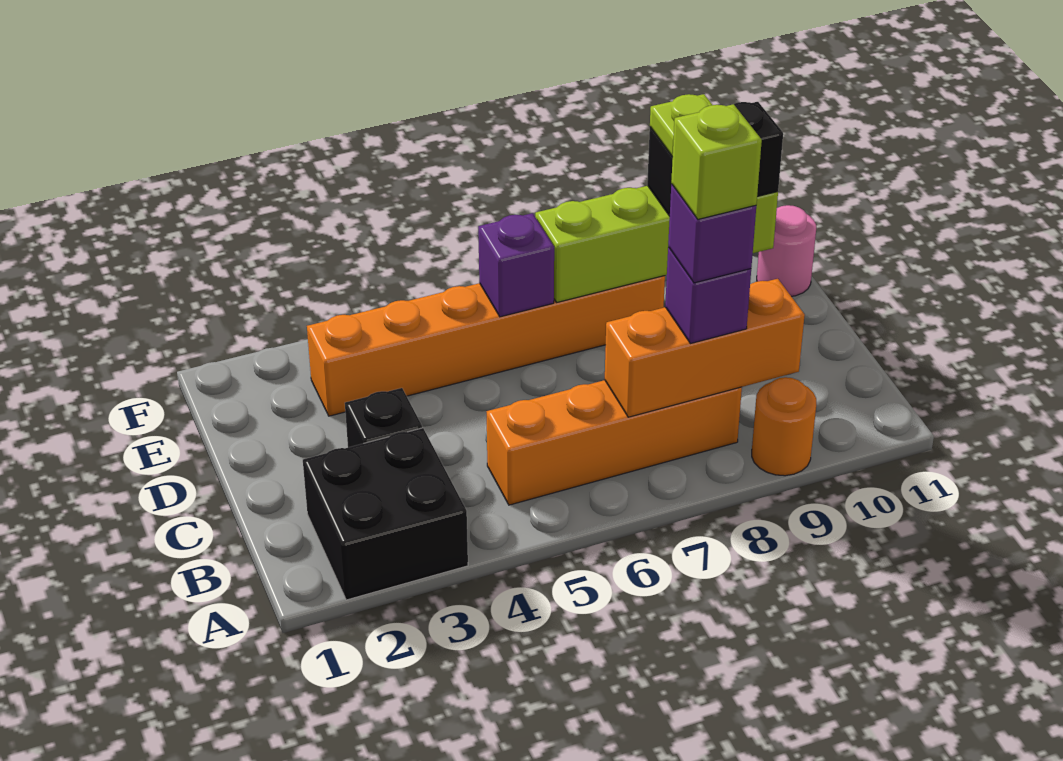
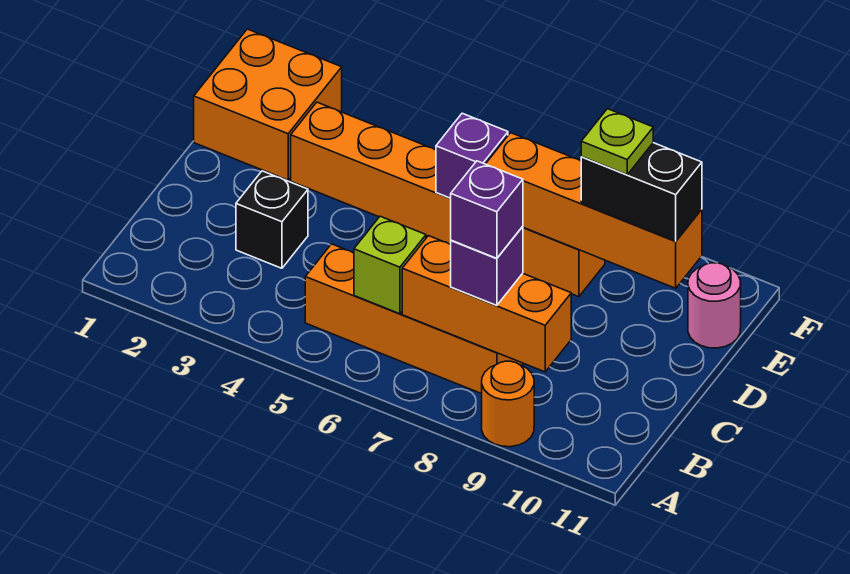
black 2x2 brick [303,428,468,600] -> none
lime 1x1 brick [671,104,762,219] -> lime 1x1 brick moved to [354,216,426,314]
none -> orange 2x2 brick [194,29,342,180]
lime 1x4 brick [535,186,778,302] -> orange 1x4 brick [486,133,702,288]

